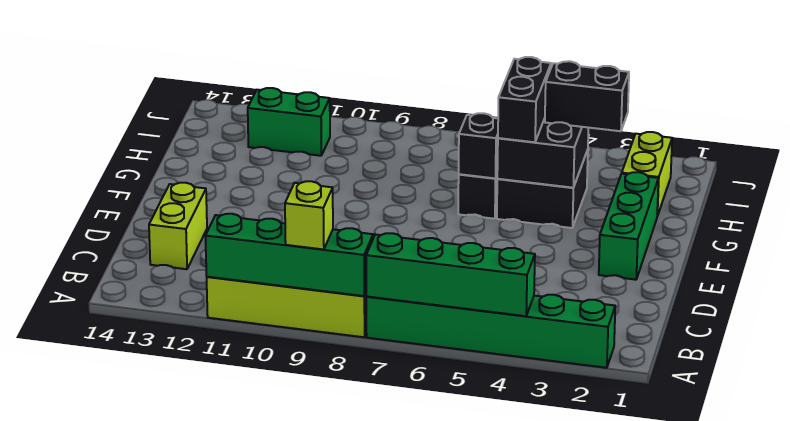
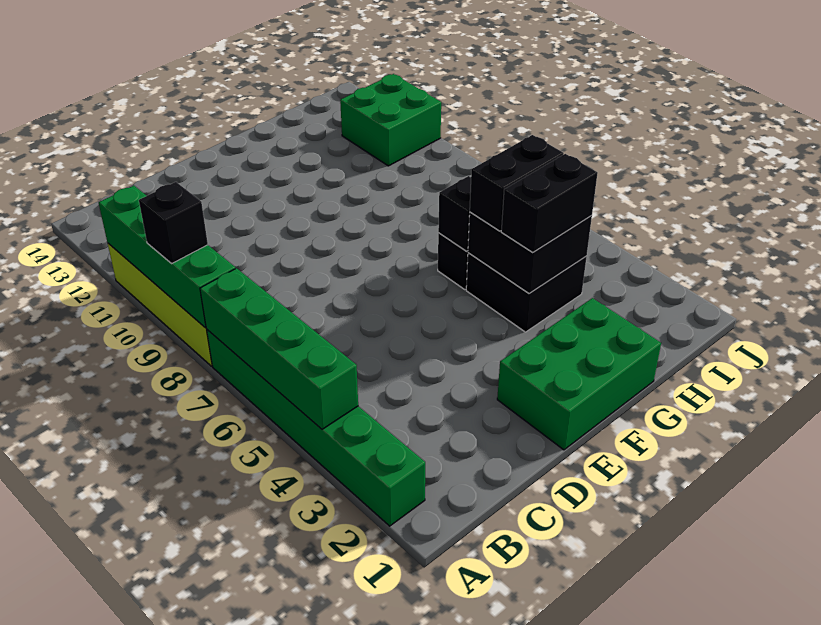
lime 1x1 brick [285,181,333,249] -> black 1x1 brick [139,182,208,264]
lime 1x2 brick [149,183,207,269] -> none
green 1x3 brick [599,172,659,280] -> green 2x3 brick [497,298,661,450]
lime 1x2 brick [622,132,672,216] -> none
black 1x2 brick [545,61,629,131] -> black 1x2 brick turned to [501,154,598,253]
green 1x2 brick [248,88,330,156] -> green 2x2 brick [340,74,441,166]

